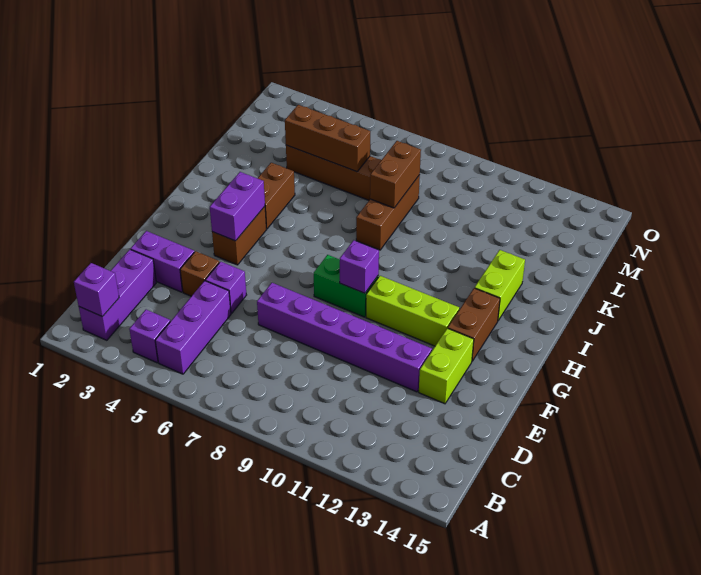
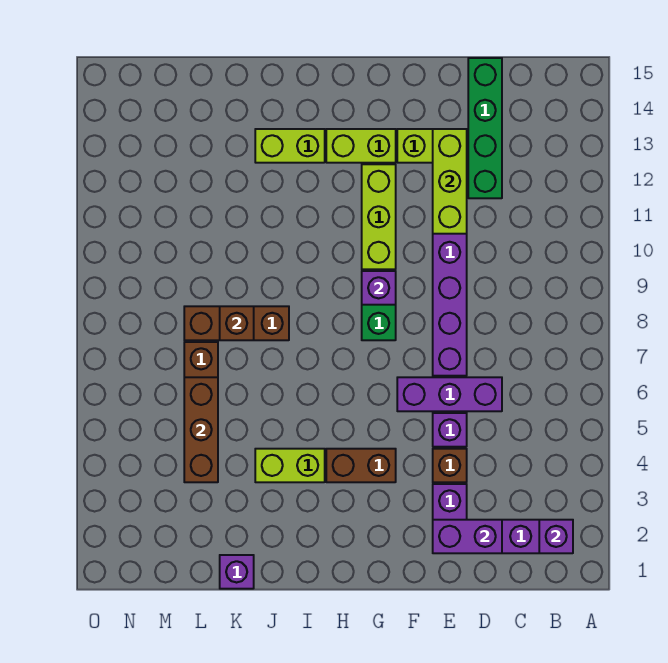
purple 1x1 brick [129,310,170,363] -> purple 1x1 brick moved to [220,555,254,589]
purple 1x3 brick [155,281,231,374] -> purple 1x3 brick moved to [397,377,502,411]
none -> green 1x4 brick [468,58,502,198]
none -> lime 1x3 brick [433,129,467,234]
purple 1x2 brick [210,172,265,241] -> purple 1x2 brick moved to [433,520,502,553]
brown 1x2 brick [448,288,500,361] -> lime 1x2 brick [326,129,396,163]
brown 1x2 brick [258,163,295,229] -> lime 1x2 brick [255,449,325,482]
brown 1x2 brick [370,141,421,208] -> brown 1x1 brick [220,306,254,340]

